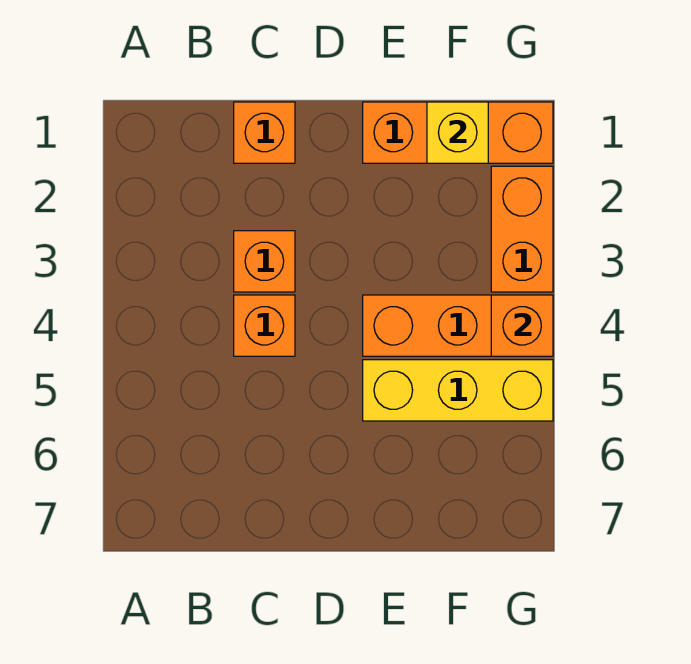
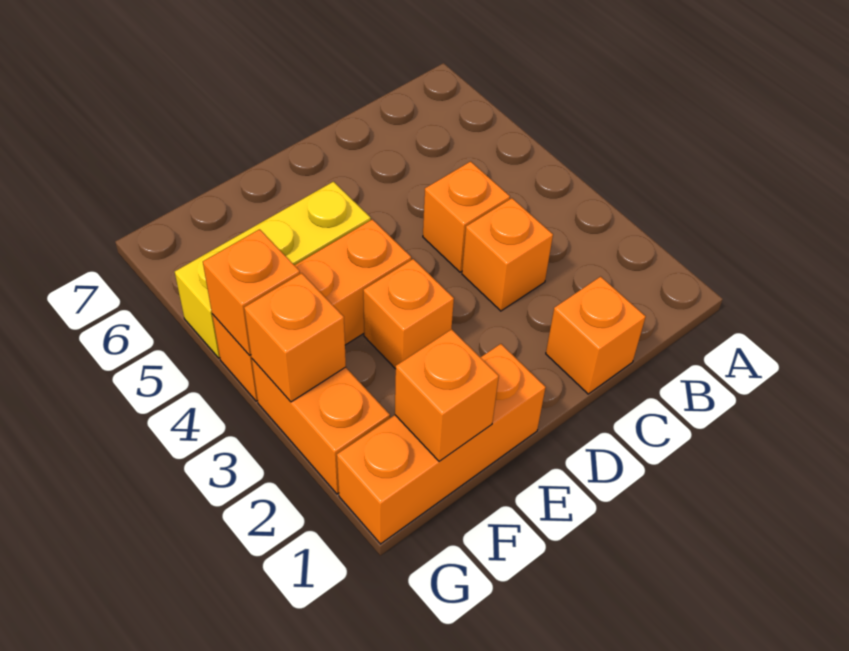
none -> orange 1x1 brick [363,259,454,369]
yellow 1x1 brick [427,102,488,163] -> orange 1x1 brick [395,329,499,461]
none -> orange 1x1 brick [244,273,346,402]

